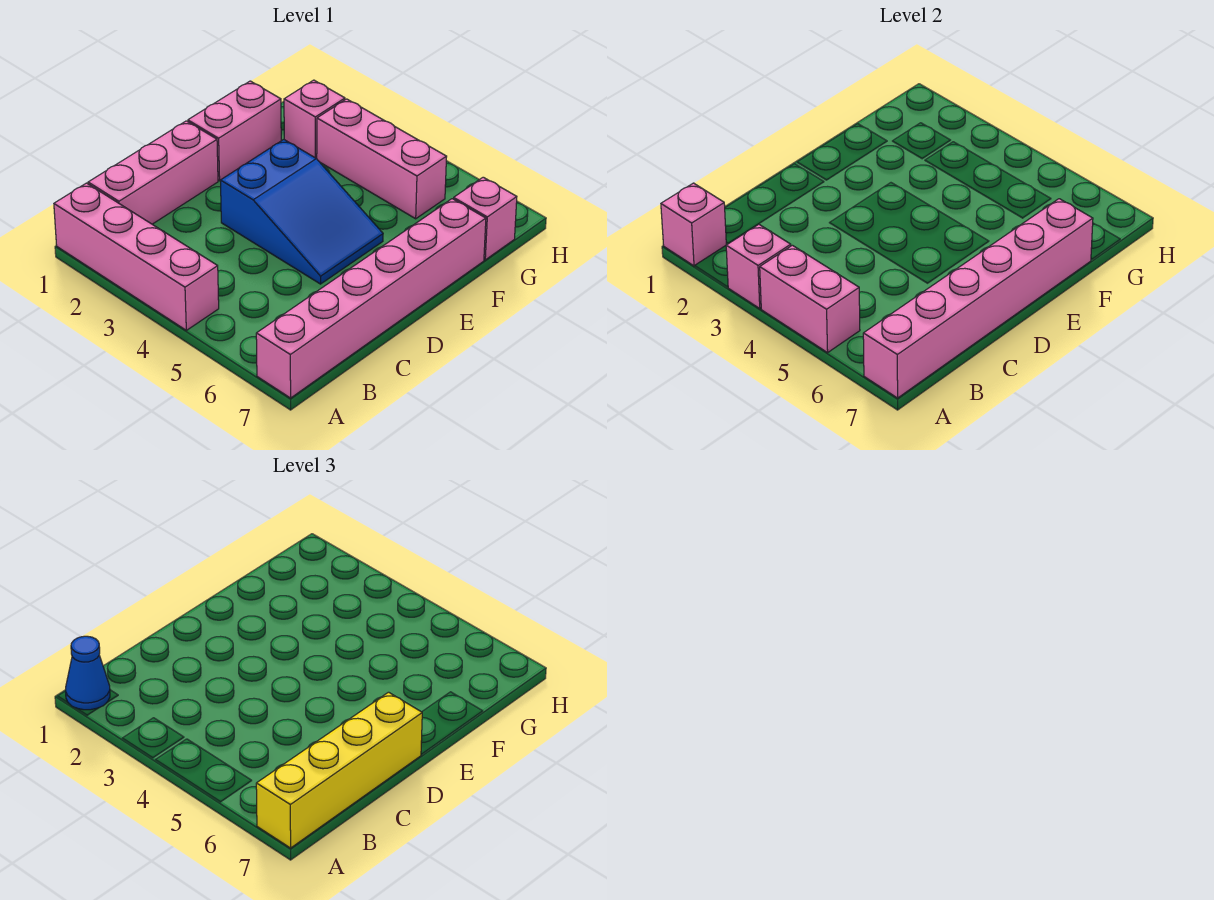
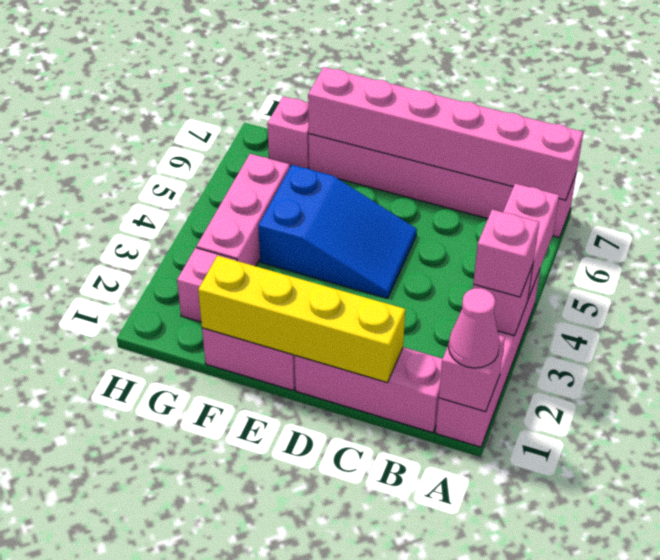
blue 1x1 cone [66,636,110,710] -> pink 1x1 cone [449,288,500,368]
none -> pink 1x1 brick [473,209,539,297]
yellow 1x4 brick [256,692,422,848] -> yellow 1x4 brick moved to [198,255,405,382]
blue 2x3 slope [221,140,383,284] -> blue 2x3 slope turned to [258,165,417,298]

